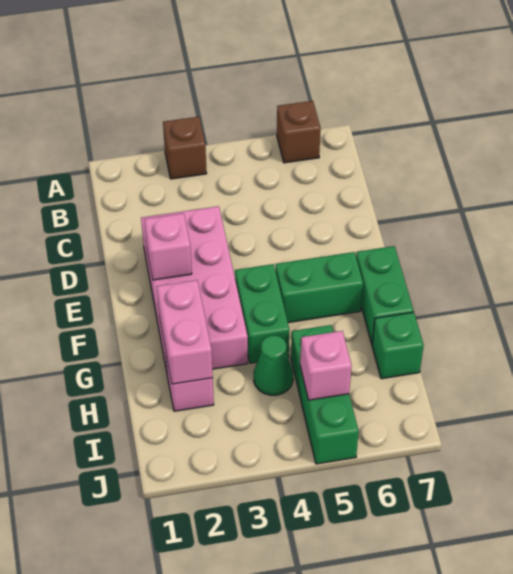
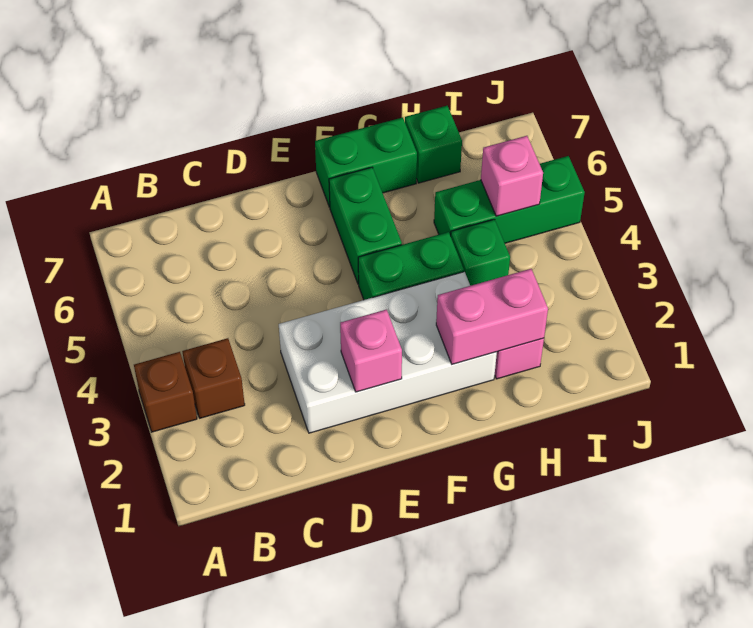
brown 1x1 brick [277,101,321,163] -> brown 1x1 brick moved to [182,338,245,418]
pink 2x4 brick [141,206,248,376] -> white 2x4 brick [279,272,497,433]
green 1x1 cone [254,335,293,395] -> green 1x1 brick [451,219,510,286]

